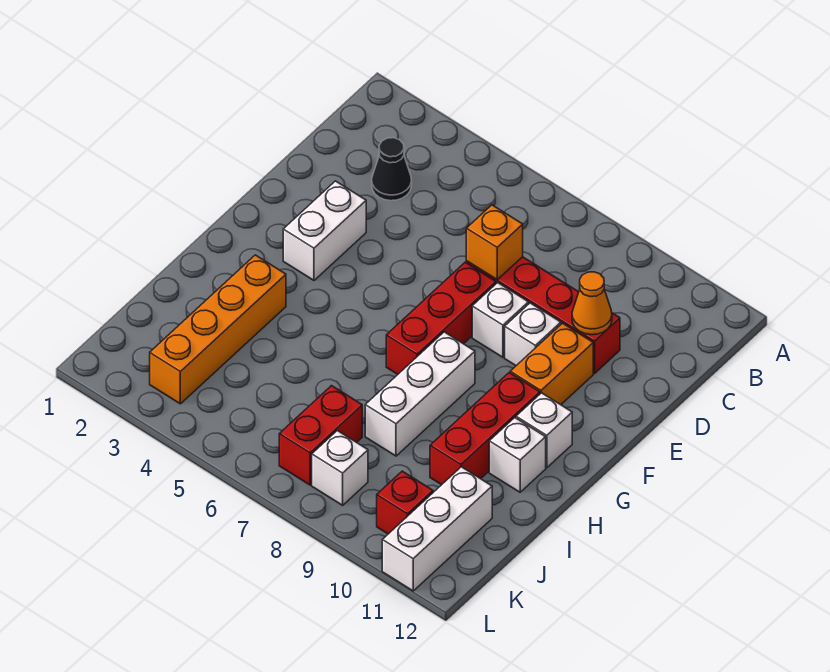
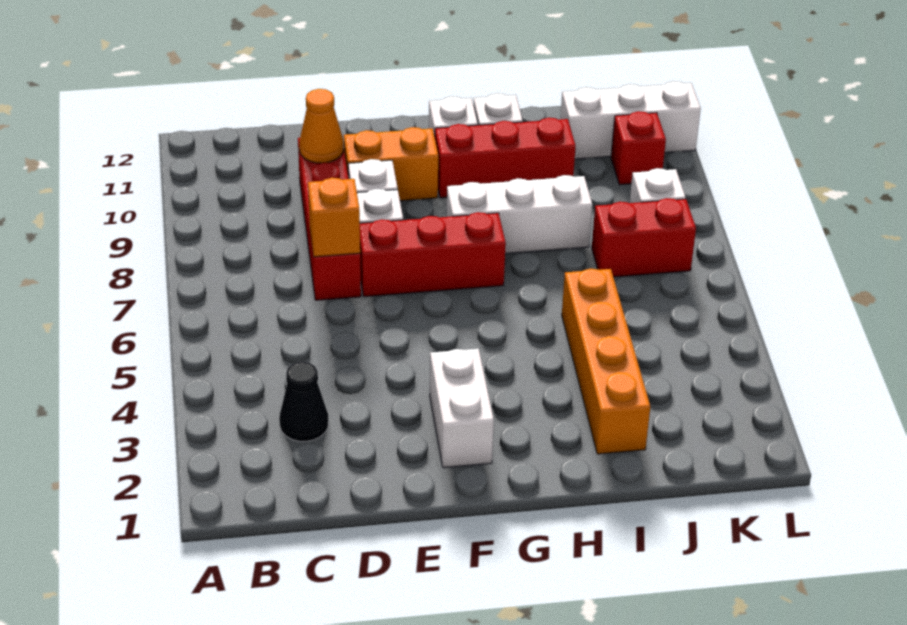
white 1x2 brick [283,181,366,280] -> white 1x2 brick turned to [430,349,494,468]
orange 1x4 brick [150,255,286,404] -> orange 1x4 brick turned to [562,269,650,454]

